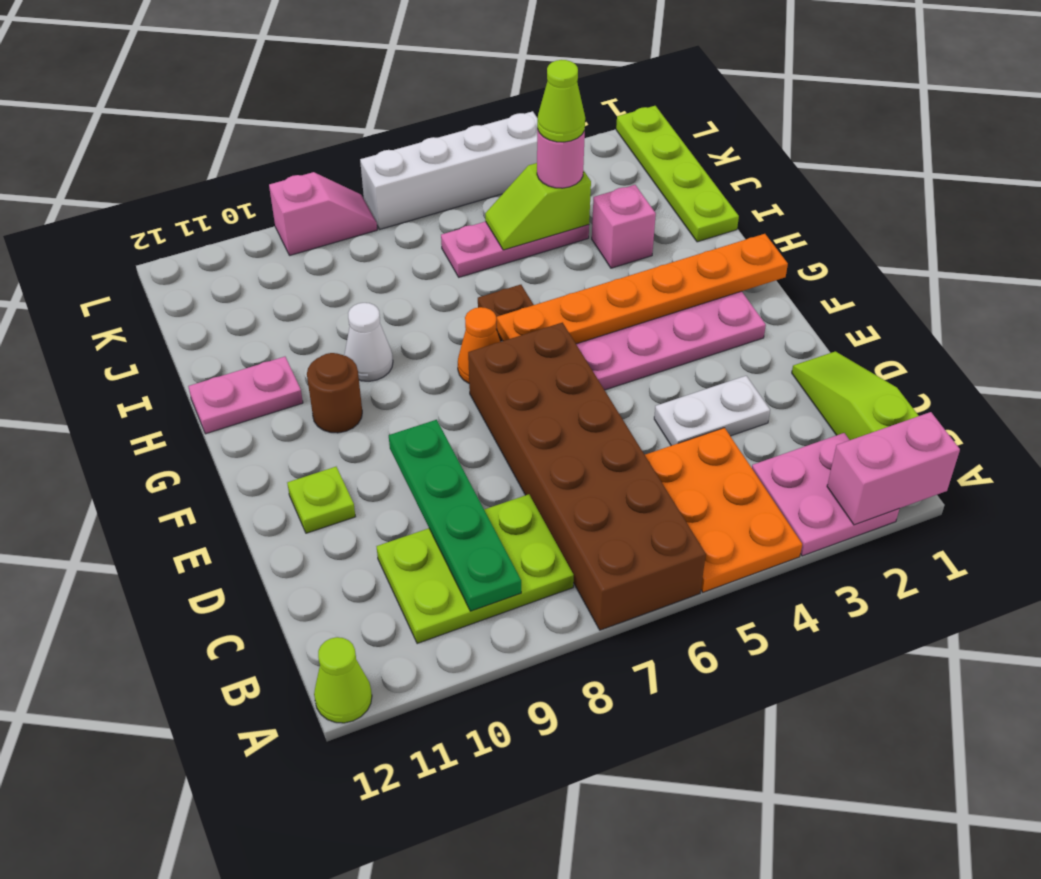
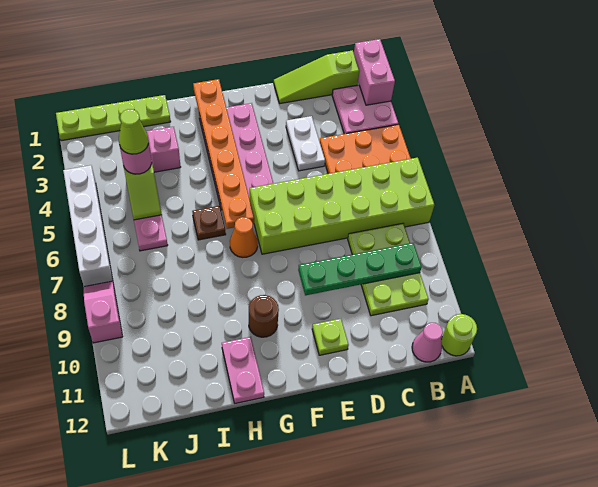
brown 2x6 brick [468,323,706,630] -> lime 2x6 brick [250,158,434,254]
lime 1x1 cone [314,637,372,723] -> lime 1x1 round brick [441,314,477,356]
none -> pink 1x1 cone [412,323,443,362]
white 1x1 cone [344,303,393,381] -> none

